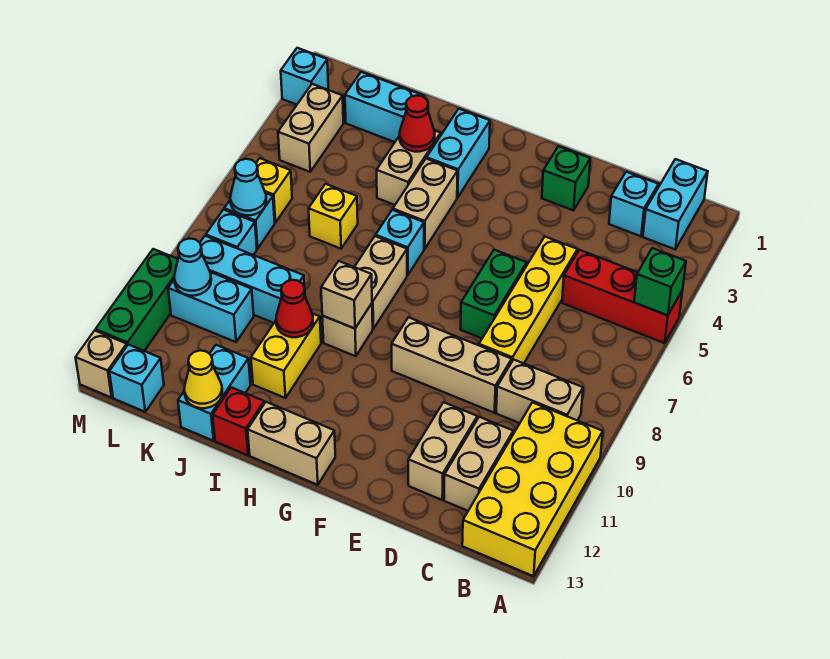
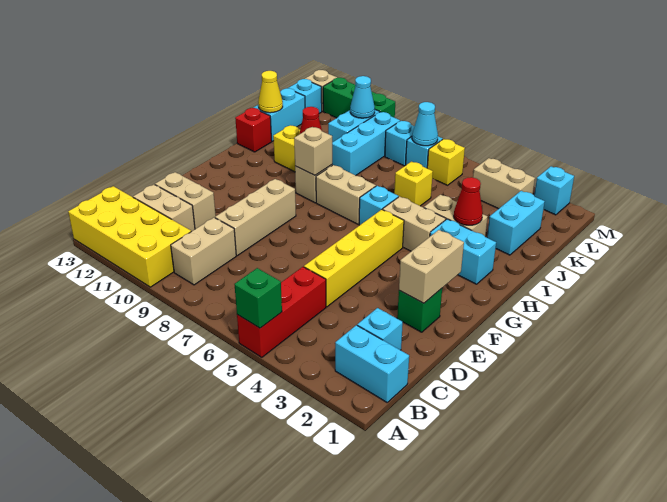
yellow 1x4 brick [479,237,577,363] -> yellow 1x4 brick turned to [304,209,404,307]
green 1x2 brick [461,250,527,338] -> none
tan 1x2 brick [248,402,335,485] -> tan 1x2 brick moved to [399,230,464,303]
cyan 1x2 brick [178,345,251,441] -> cyan 1x2 brick turned to [253,88,305,141]

